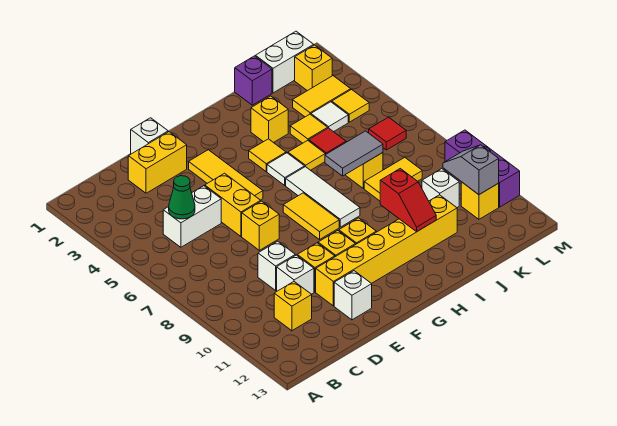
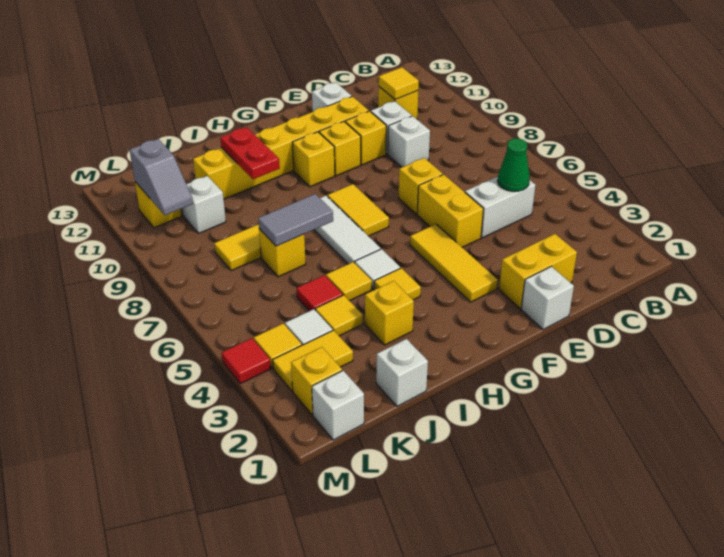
none -> yellow 1x1 tile [379,67,419,100]
red 1x2 slope [380,169,436,232] -> red 1x2 plate [220,127,280,179]
purple 1x1 brick [235,56,272,105] -> white 1x1 brick [376,339,428,406]
white 1x2 brick [255,31,314,93] -> white 1x1 brick [312,371,364,440]
red 1x1 tile [369,117,406,150] -> red 1x1 tile moved to [222,338,271,384]
purple 1x3 brick [445,130,520,207] -> none

